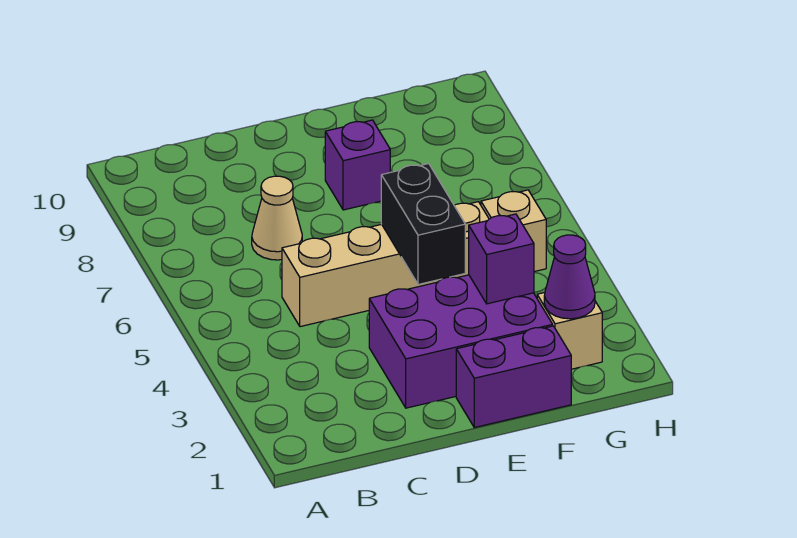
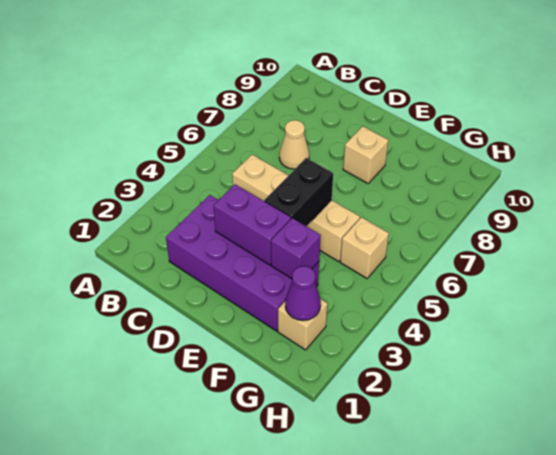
purple 2x3 brick [369,275,553,408] -> purple 2x4 brick [166,195,319,331]
purple 1x2 brick [456,326,571,428] -> purple 1x2 brick moved to [213,184,291,265]
purple 1x1 brick [325,120,390,210] -> tan 1x1 brick [343,126,388,183]

